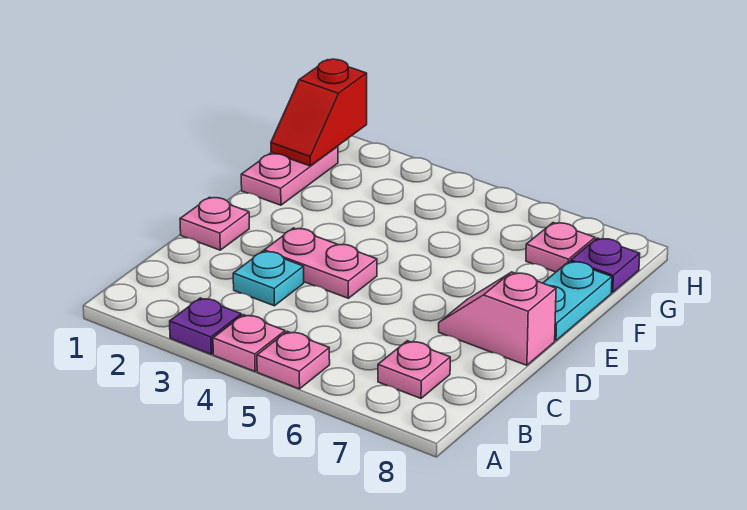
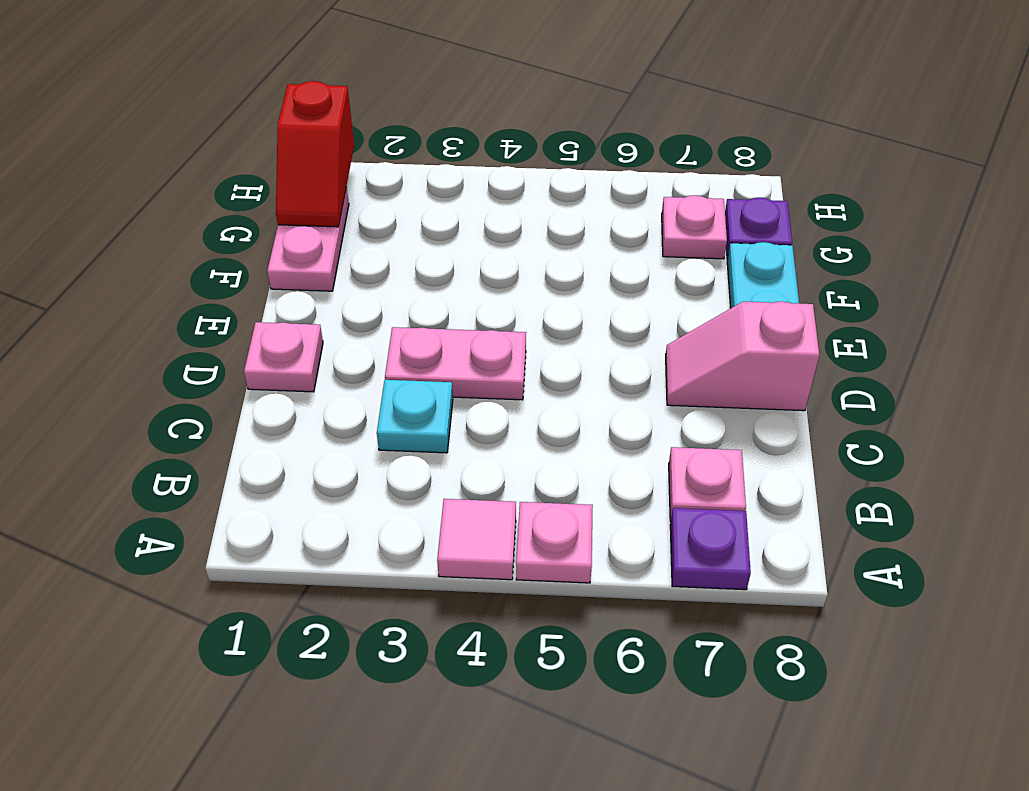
purple 1x1 plate [170,298,241,354] -> purple 1x1 plate moved to [670,508,751,590]
pink 1x1 plate [213,315,285,371] -> pink 1x1 tile [437,499,516,580]

